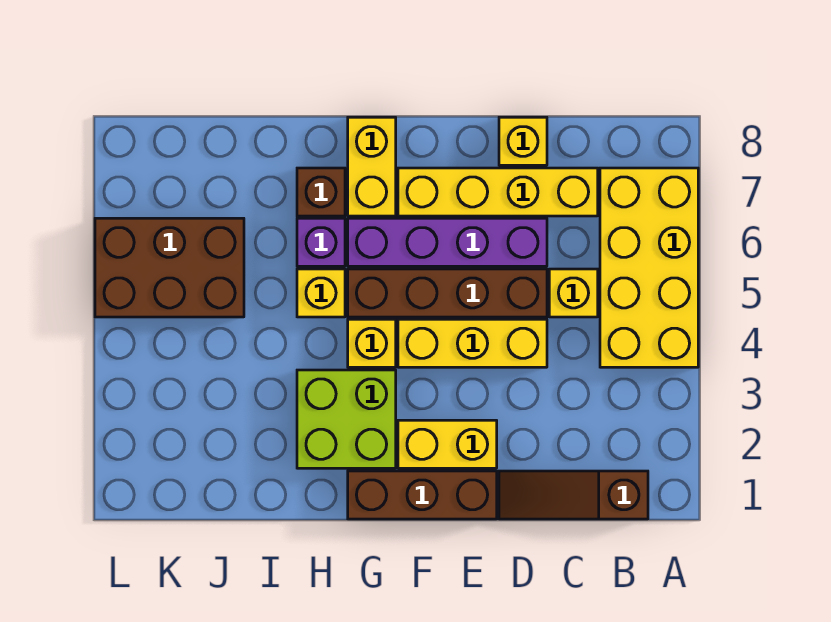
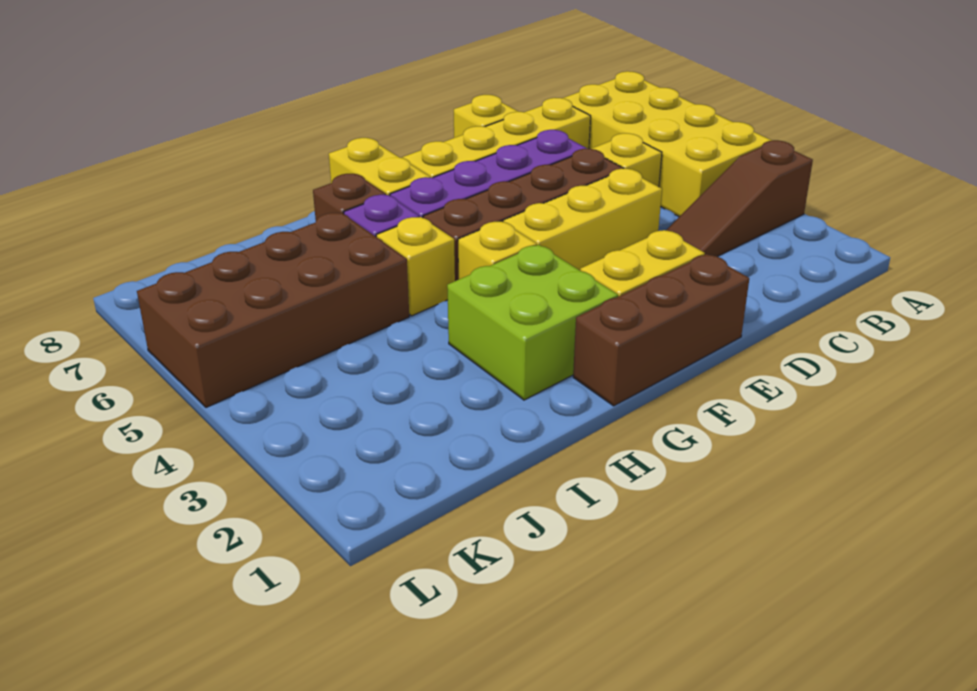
brown 1x3 slope [499,471,648,519] -> brown 1x3 slope moved to [666,140,813,257]
brown 2x3 brick [95,218,244,317] -> brown 2x4 brick [137,213,409,407]

